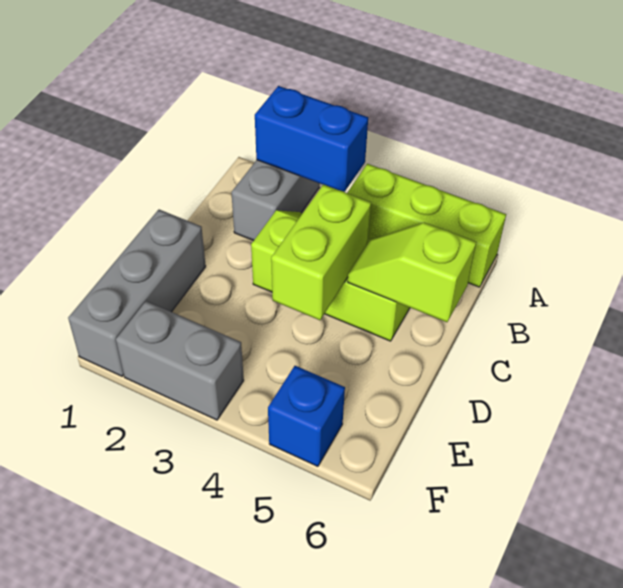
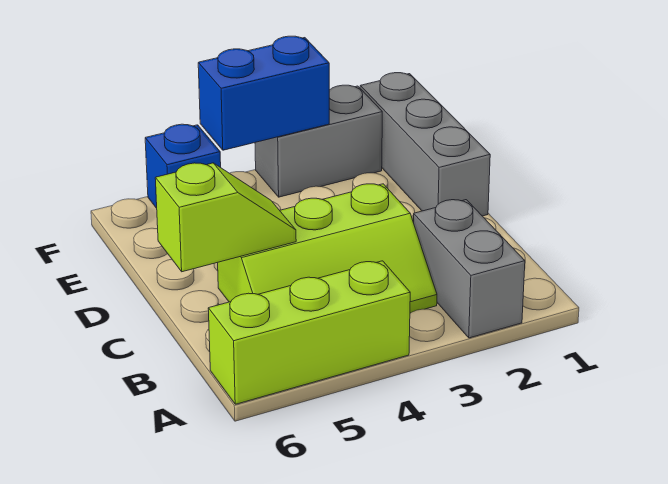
blue 1x2 brick [255,86,368,192] -> blue 1x2 brick moved to [198,36,329,150]
lime 1x2 brick [271,185,371,320] -> none

